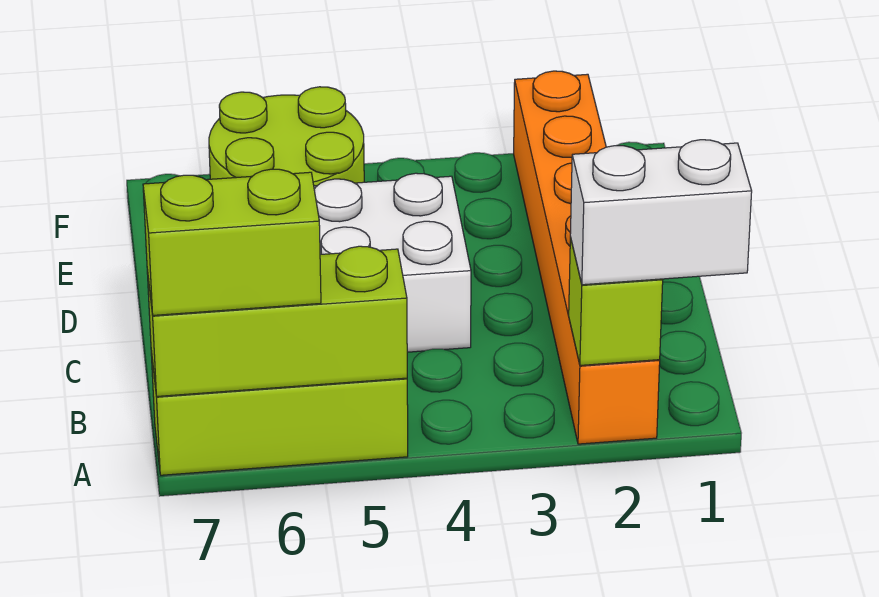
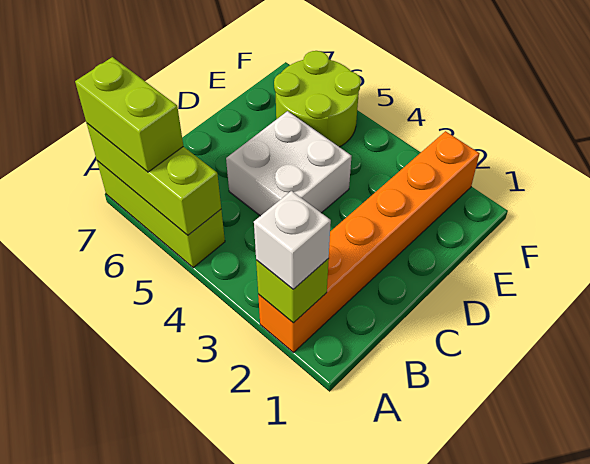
white 1x2 brick [570,140,752,285] -> white 1x1 brick [254,191,331,289]

